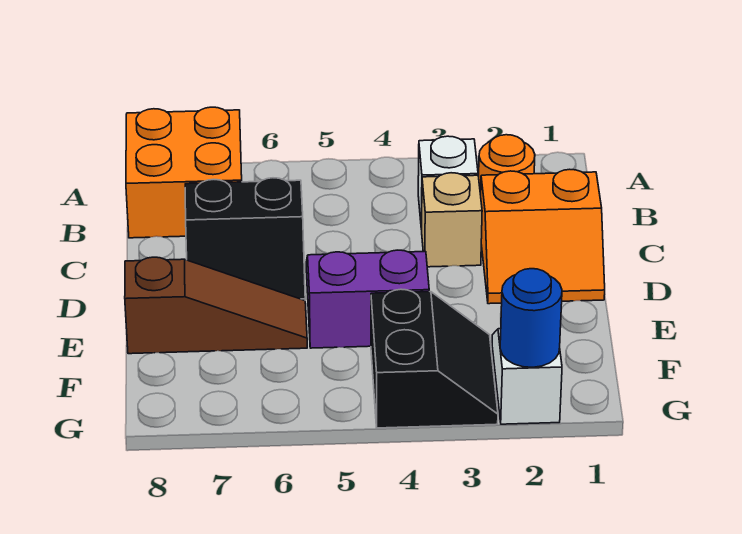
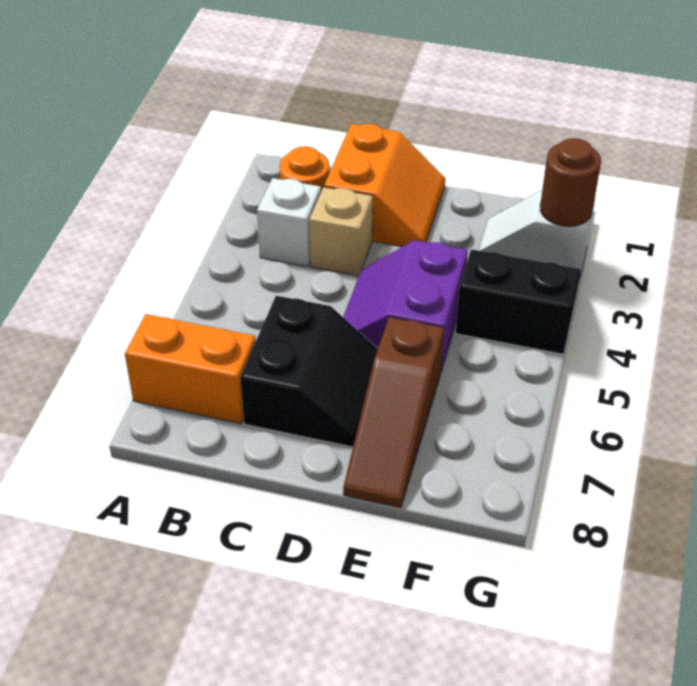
orange 2x2 brick [126,107,242,238] -> orange 1x2 brick [125,314,256,424]
brown 1x3 slope [125,257,307,354] -> brown 1x3 slope turned to [343,317,444,508]
blue 1x1 round brick [500,269,562,367] -> brown 1x1 round brick [540,138,601,227]

